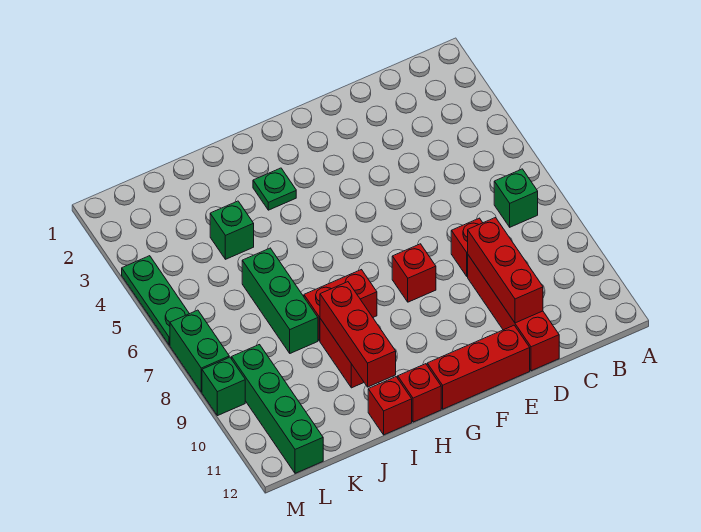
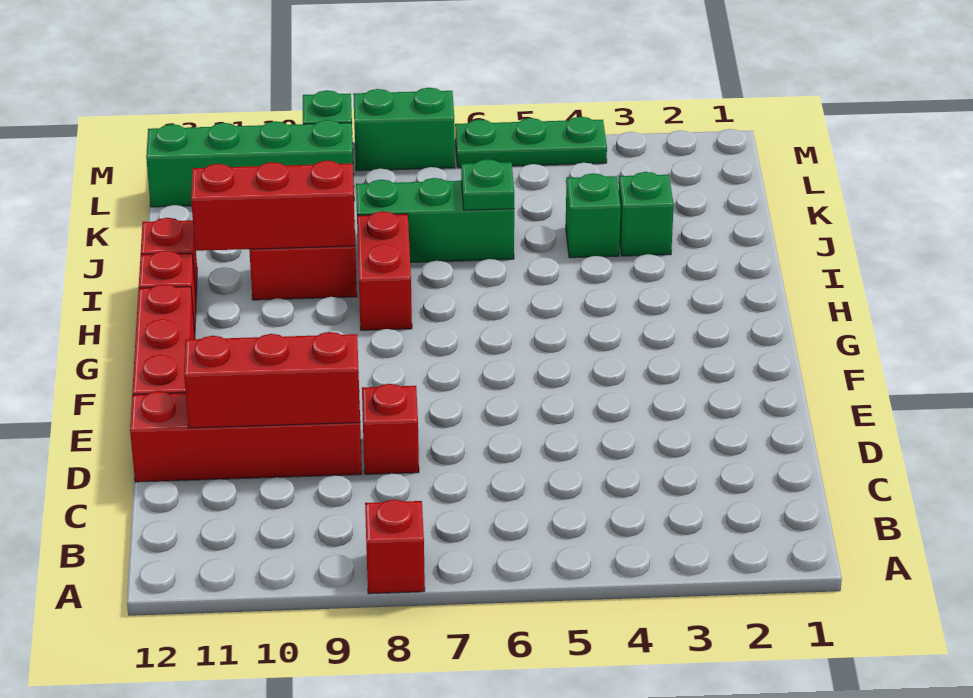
green 1x1 brick [494,169,538,227] -> green 1x1 brick moved to [619,172,674,256]
red 1x1 brick [392,244,436,302] -> red 1x1 brick moved to [365,500,425,594]
green 1x1 plate [253,168,296,210] -> green 1x1 plate moved to [461,159,514,210]

